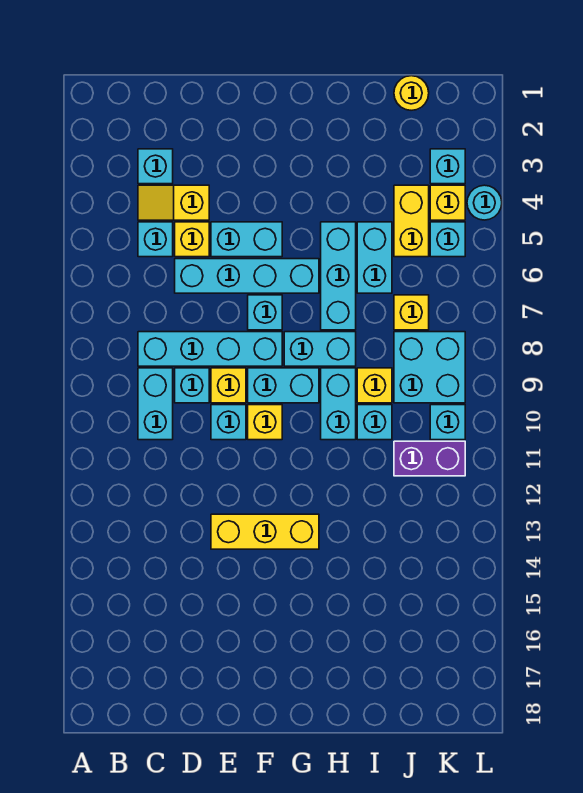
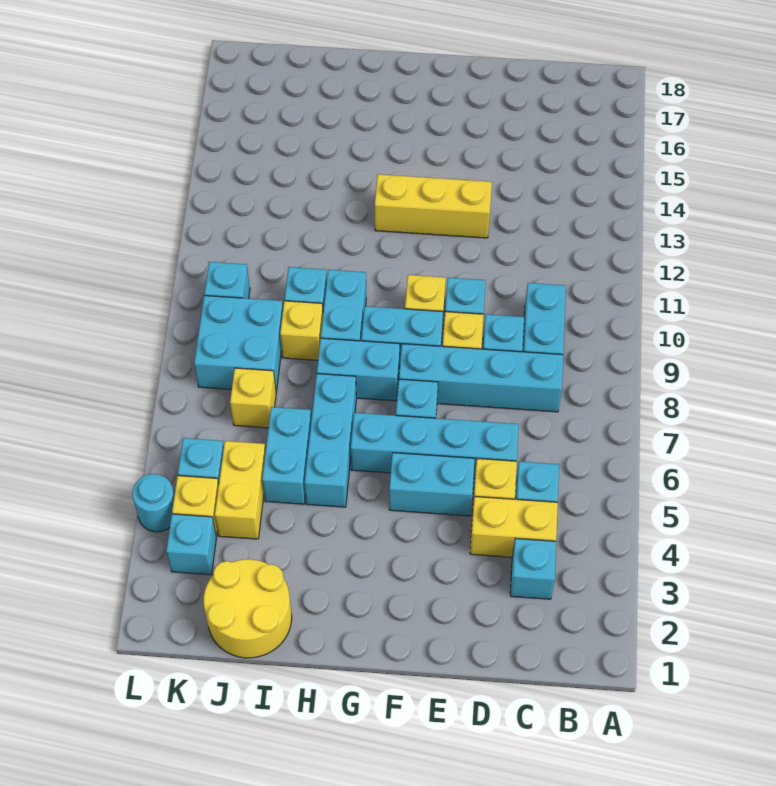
yellow 1x2 slope [138,185,209,220] -> yellow 1x2 brick [470,497,558,557]
yellow 1x1 round brick [394,76,429,110] -> yellow 2x2 round brick [203,559,292,658]
purple 1x2 brick [394,441,465,476] -> none

